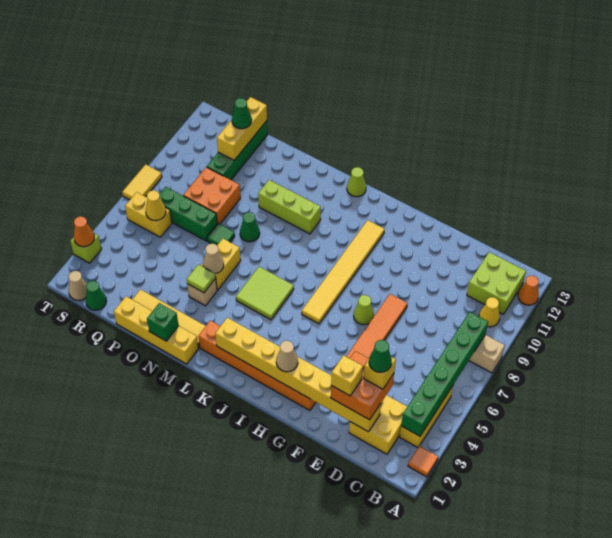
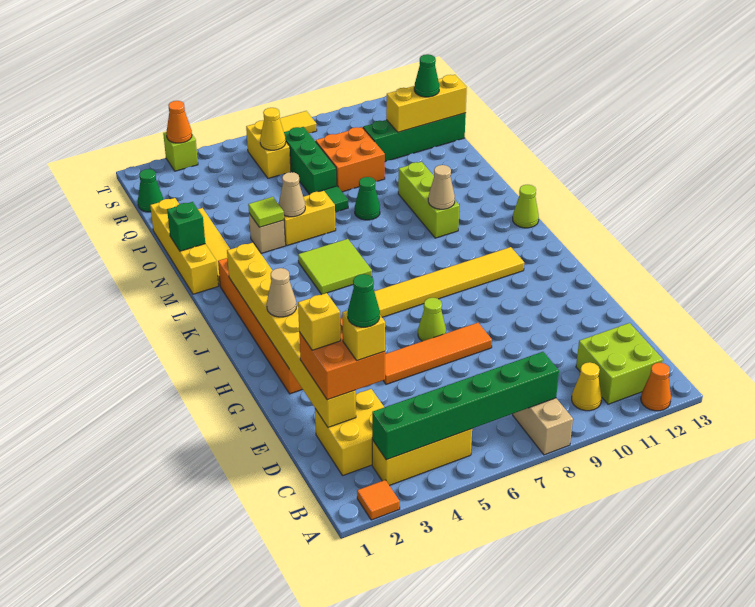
tan 1x1 cone [69,271,87,300] -> tan 1x1 cone moved to [428,165,455,209]

